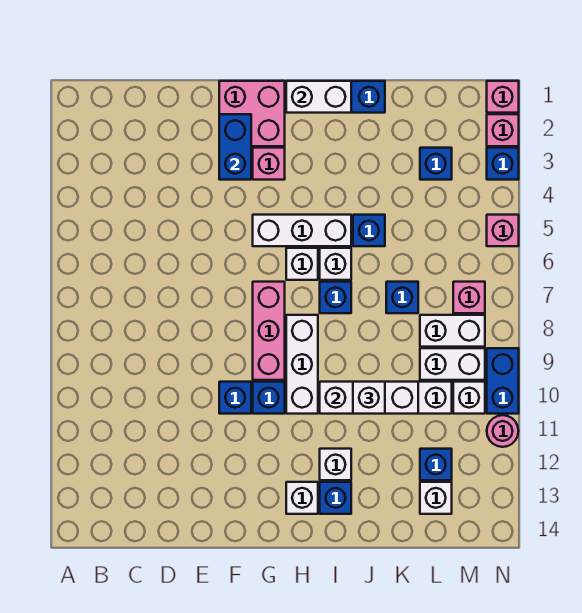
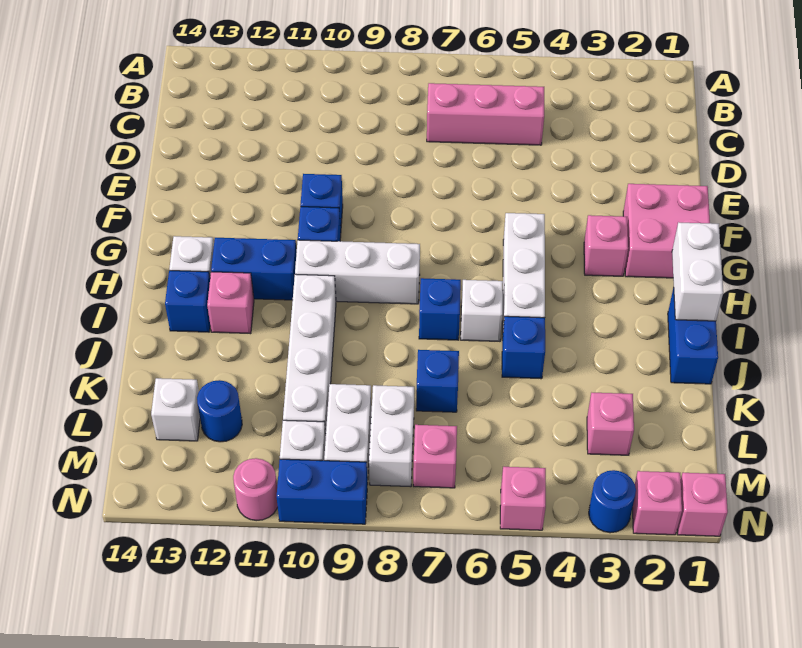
blue 1x2 brick [219,114,251,180] -> blue 1x2 brick moved to [211,238,297,300]
pink 1x3 brick [253,282,285,380] -> pink 1x3 brick moved to [427,83,544,145]
white 1x1 brick [286,248,318,280] -> none
white 1x3 brick [320,382,418,414] -> none
white 1x1 brick [320,449,351,480] -> pink 1x1 brick [207,272,254,334]
white 1x1 brick [353,382,385,414] -> none
blue 1x1 brick [420,148,452,180] -> pink 1x1 brick [587,393,634,455]
blue 1x1 brick [420,449,452,480] -> blue 1x1 round brick [197,380,242,442]
blue 1x1 brick [487,148,519,180] -> blue 1x1 round brick [589,470,636,533]

